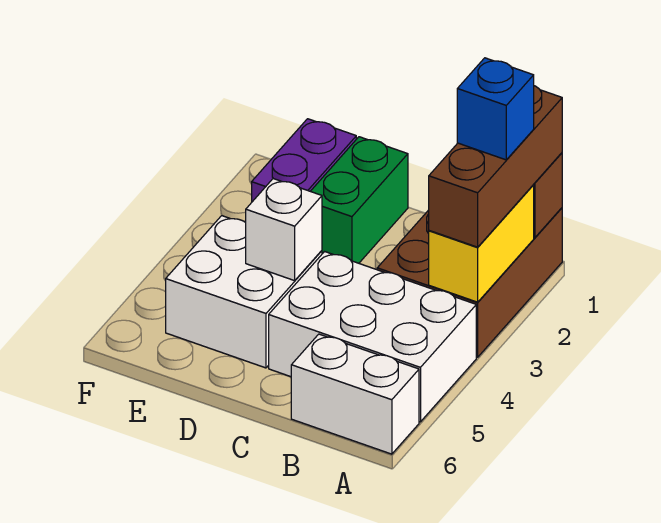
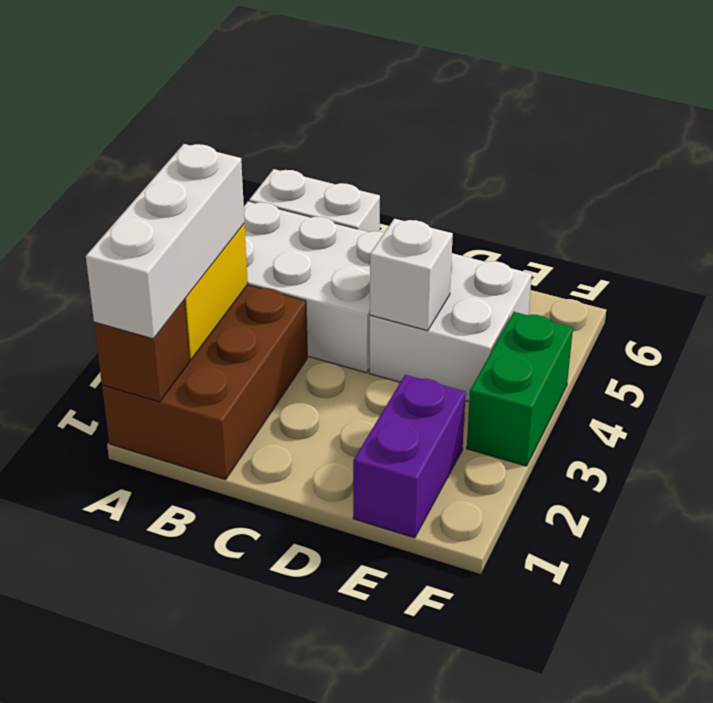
brown 1x3 brick [429,86,562,247] -> white 1x3 brick [86,144,245,339]
blue 1x1 brick [457,58,534,160] -> none
green 1x2 brick [311,137,408,263] -> green 1x2 brick moved to [467,312,573,466]

